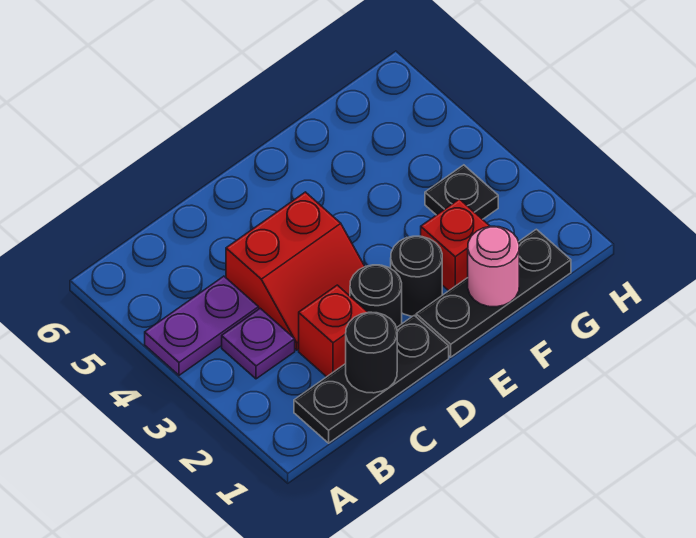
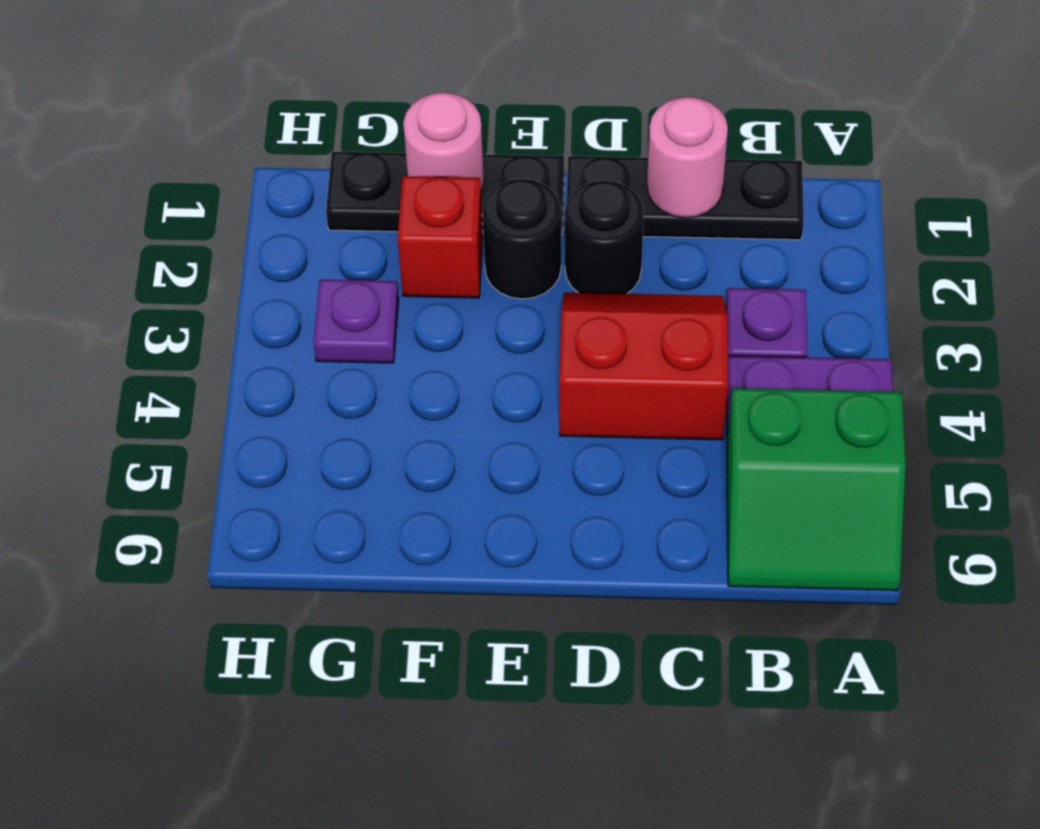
none -> green 2x2 slope [727,388,906,591]
black 1x1 round brick [346,312,397,393] -> pink 1x1 round brick [647,97,728,218]
red 1x1 brick [299,285,368,377] -> none
black 1x1 plate [425,165,498,219] -> purple 1x1 plate [314,280,399,363]

